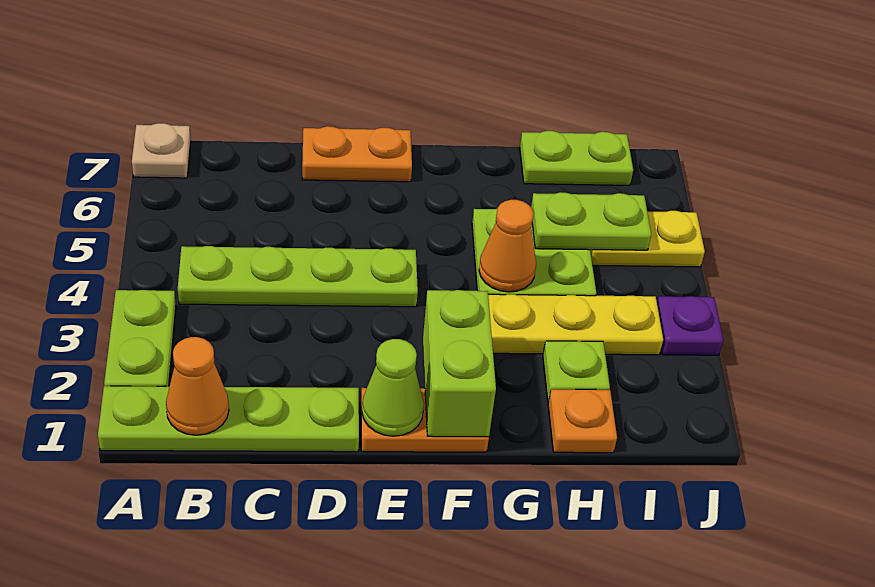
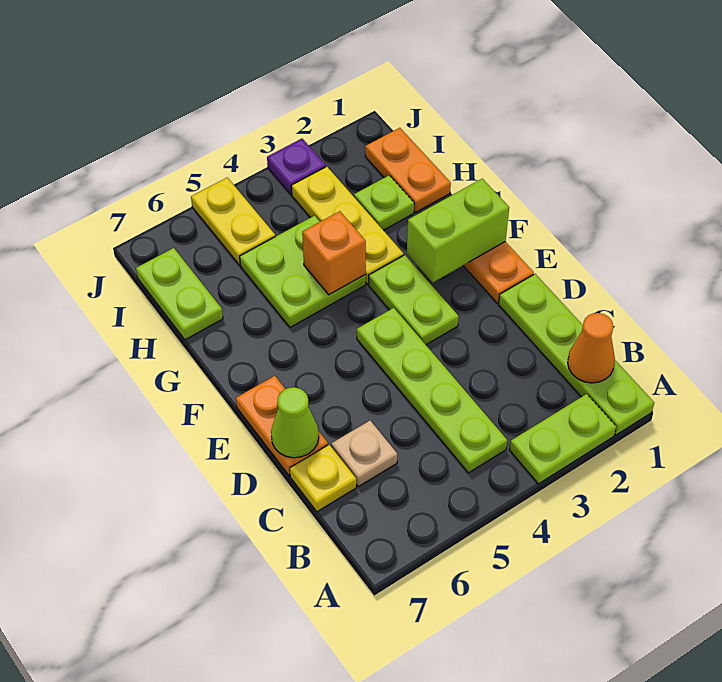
tan 1x1 plate [132,123,191,178] -> tan 1x1 plate moved to [331,421,397,487]
none -> yellow 1x1 plate [290,445,356,512]
lime 1x1 cone [362,339,424,436] -> lime 1x1 cone moved to [271,387,319,458]
orange 1x1 cone [479,200,536,292] -> orange 1x1 brick [302,211,366,295]
orange 1x1 plate [548,389,617,453] -> orange 1x2 plate [365,128,451,212]
lime 1x2 plate [531,192,651,250] -> lime 1x2 plate moved to [369,255,459,345]

